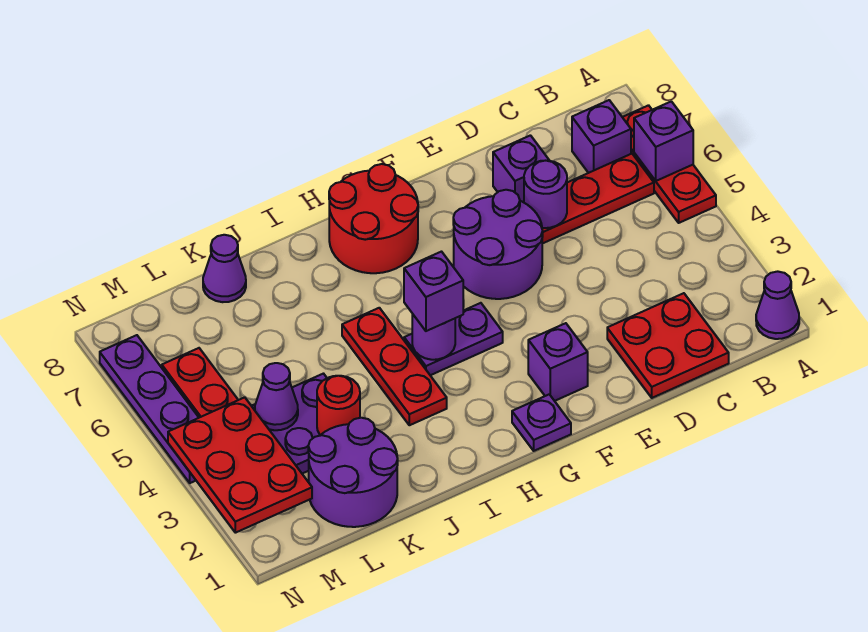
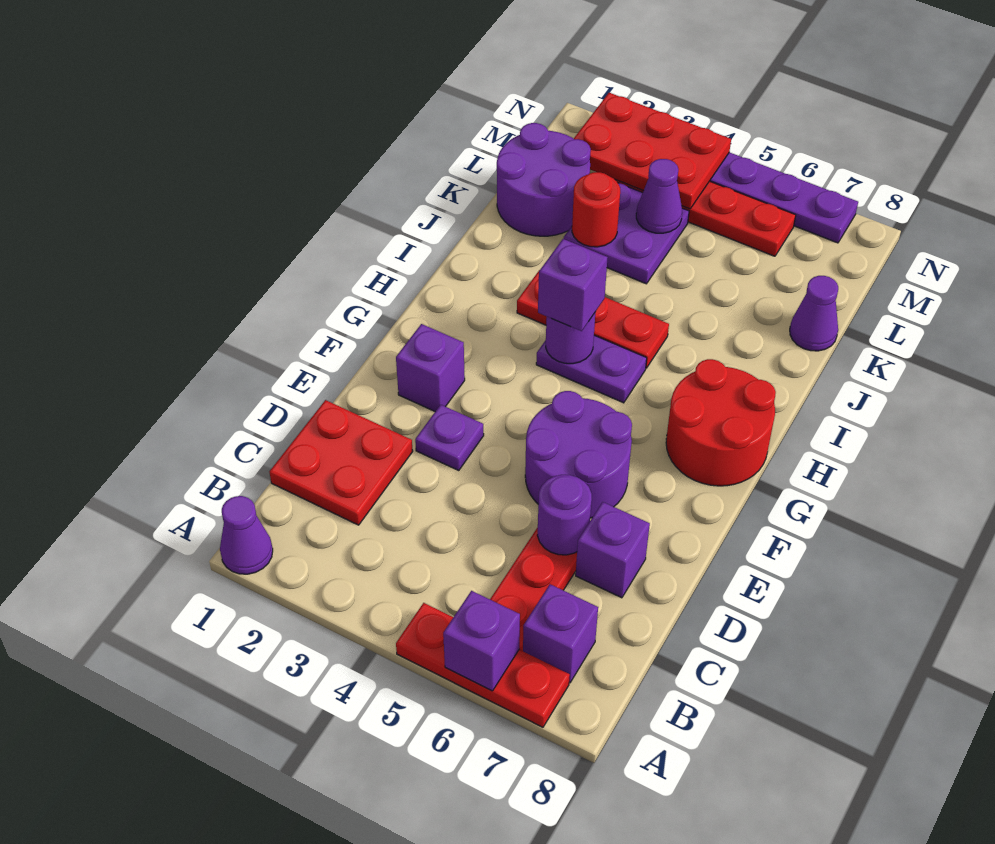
purple 1x1 plate [512,394,571,451] -> purple 1x1 plate moved to [415,405,484,470]
purple 1x2 plate [404,303,503,375] -> purple 1x2 plate turned to [536,335,647,403]

